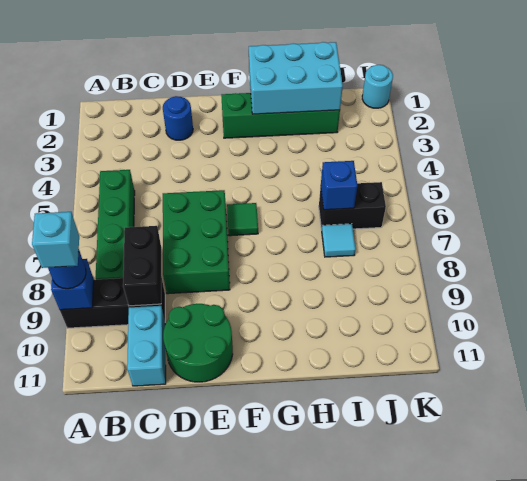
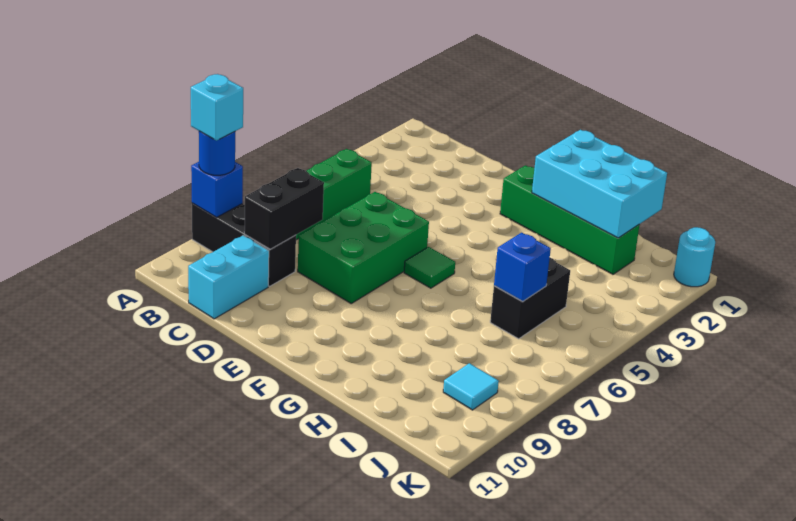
blue 1x1 round brick [163,96,193,140] -> none
green 2x2 round brick [163,304,233,382] -> none
black 1x2 brick [319,182,386,230] -> black 1x2 brick turned to [490,258,570,339]
cyan 1x1 tile [322,224,356,257] -> cyan 1x1 tile moved to [443,363,499,410]

